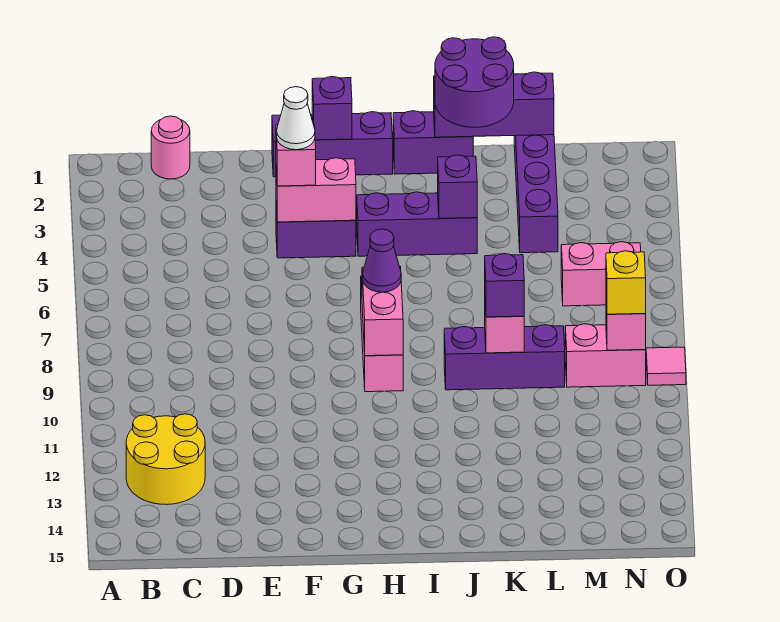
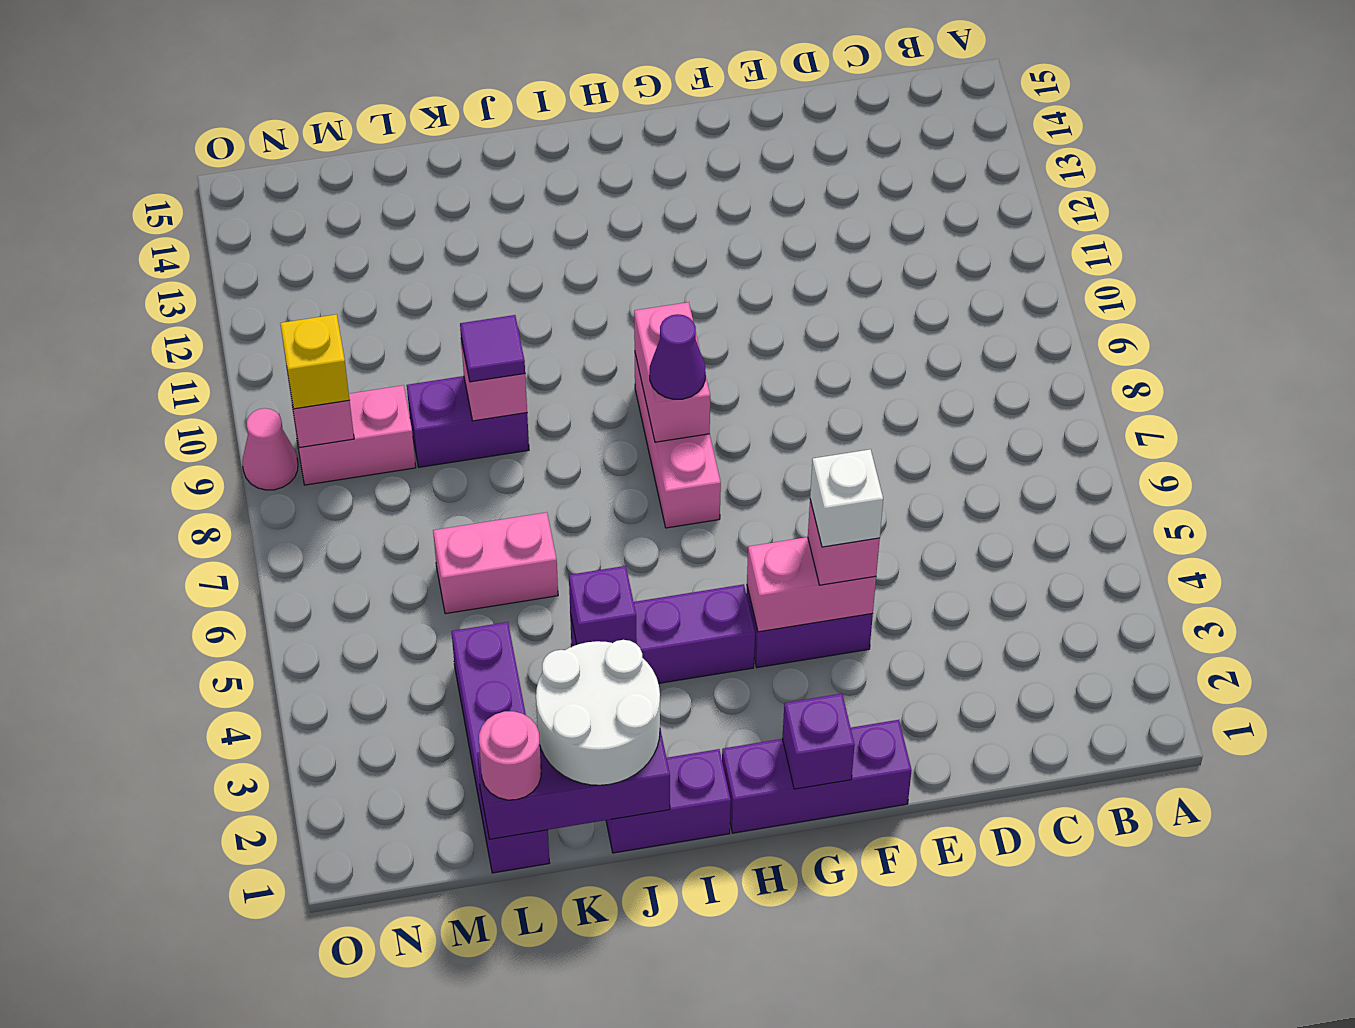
yellow 2x2 round brick [126,414,205,505] -> none
pink 1x1 round brick [151,116,190,179] -> pink 1x1 round brick moved to [479,711,541,800]
white 1x1 cone [277,87,315,150] -> white 1x1 brick [810,449,883,547]
purple 2x2 round brick [435,37,514,127] -> white 2x2 round brick [536,640,660,785]
purple 1x3 brick [444,325,565,390] -> purple 1x2 brick [407,376,529,467]
purple 1x1 brick [485,254,524,317] -> purple 1x1 tile [460,315,525,382]
pink 1x2 brick [561,242,641,306] -> pink 1x2 brick moved to [433,512,558,614]
pink 1x1 tile [646,347,686,385] -> pink 1x1 cone [243,408,298,490]

